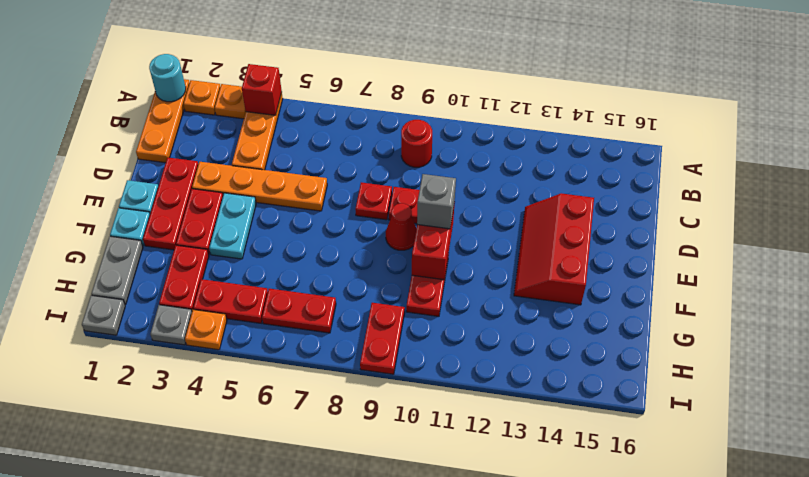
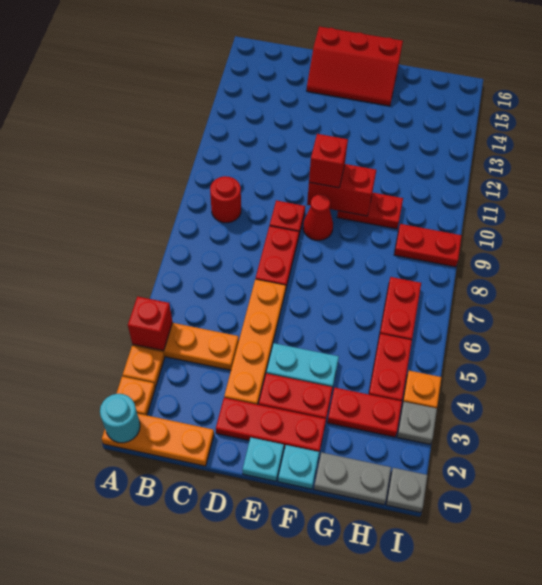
red 1x1 plate [355,182,392,220] -> red 1x2 plate [256,226,299,288]
red 2x3 slope [514,193,594,305] -> red 2x3 slope moved to [307,26,403,106]
grey 1x1 brick [417,174,456,229] -> red 1x1 brick [309,134,348,188]

